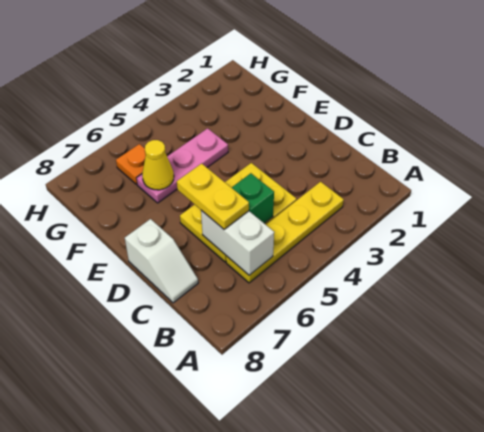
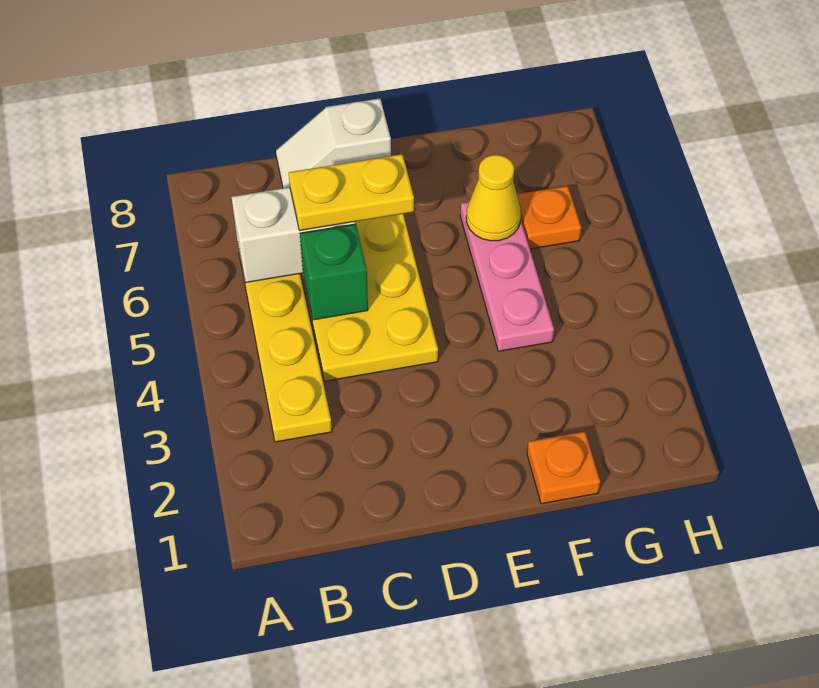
none -> orange 1x1 plate [527,431,600,504]

